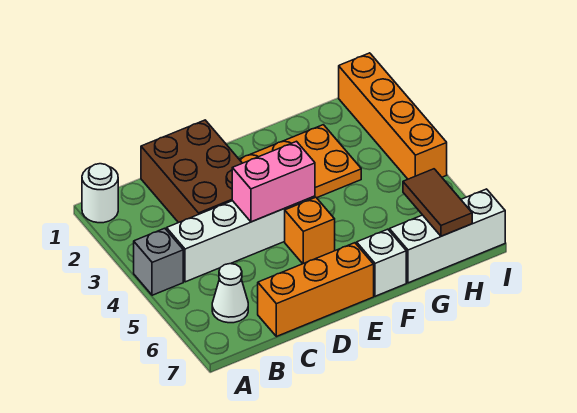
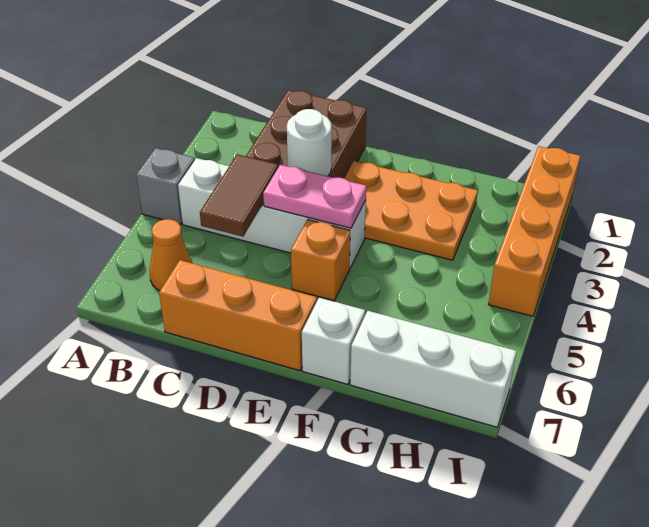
white 1x1 round brick [82,164,118,223] -> white 1x1 round brick moved to [287,109,332,176]
white 1x1 cone [212,264,248,323] -> orange 1x1 cone [149,219,193,290]
pink 1x2 brick [232,141,315,222] -> pink 1x2 plate [263,165,366,228]
brown 1x2 tile [403,169,472,236] -> brown 1x2 tile moved to [200,154,278,237]

